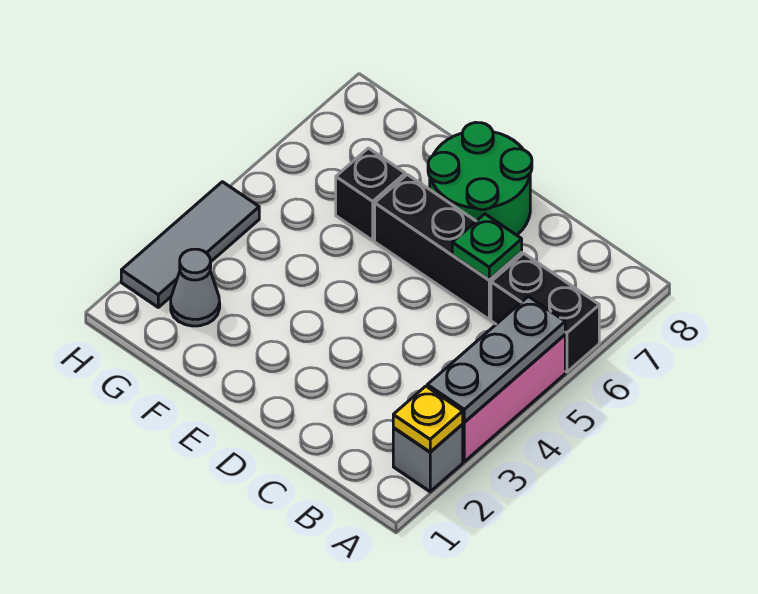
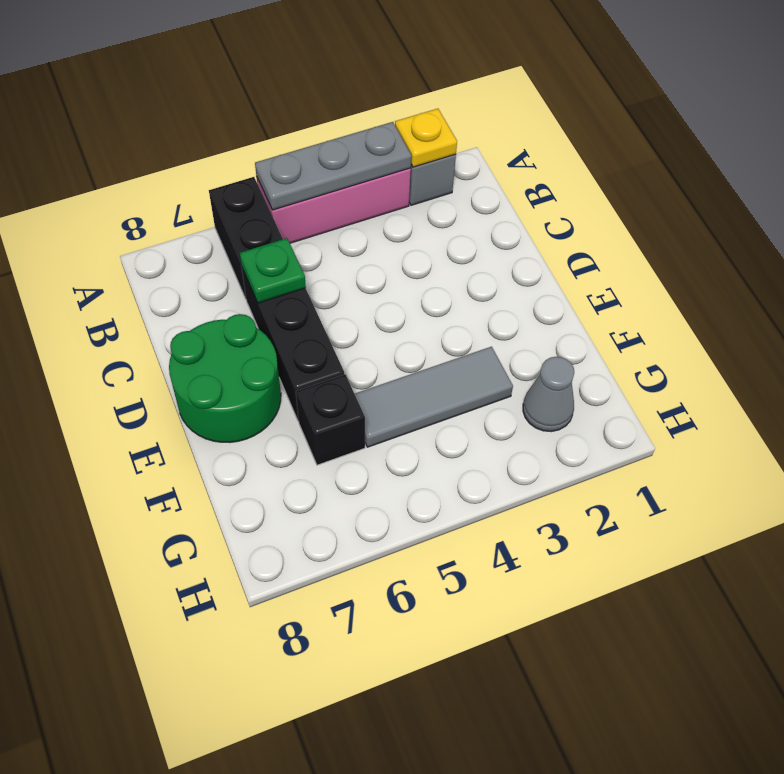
grey 1x3 tile [121,182,259,307] -> grey 1x3 tile moved to [355,347,513,447]

